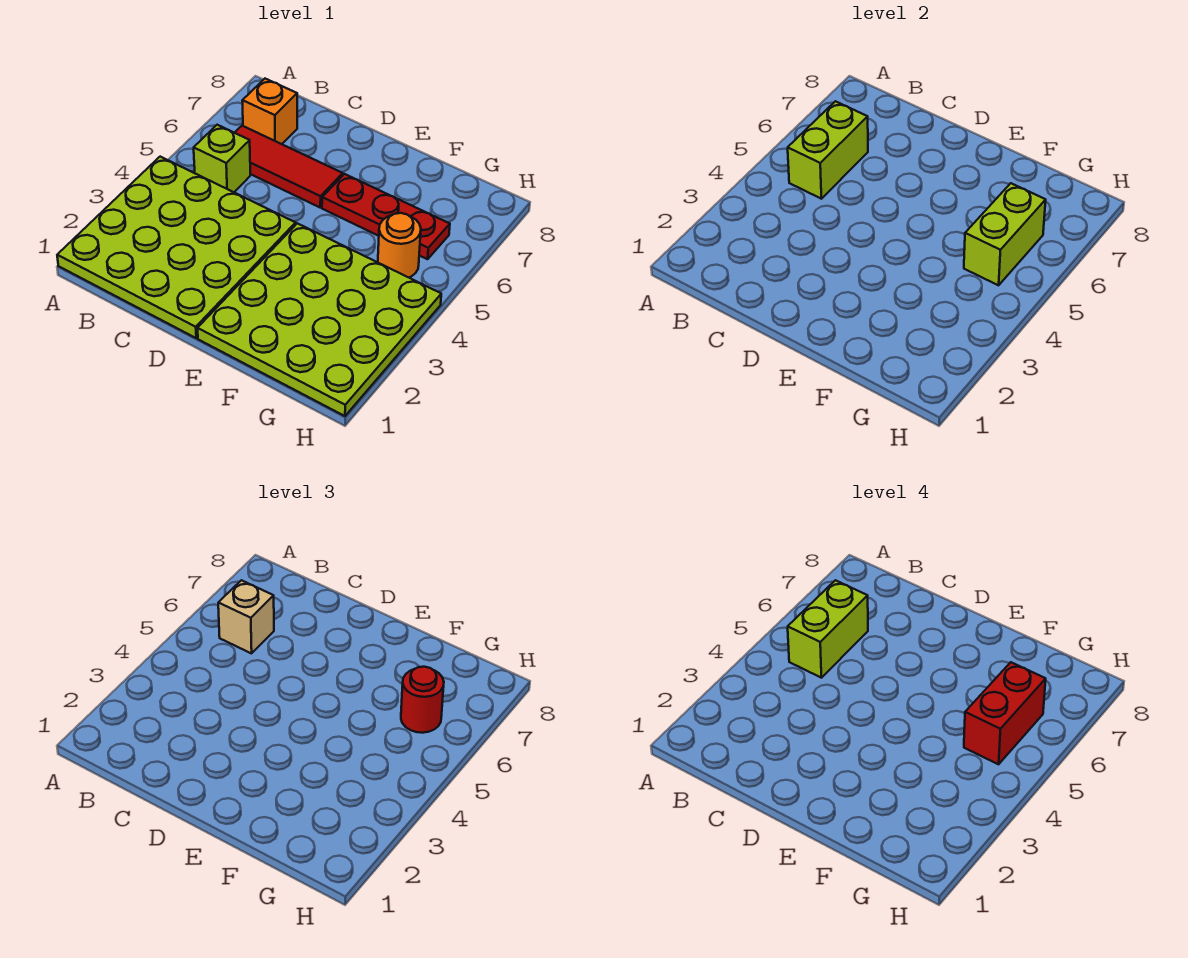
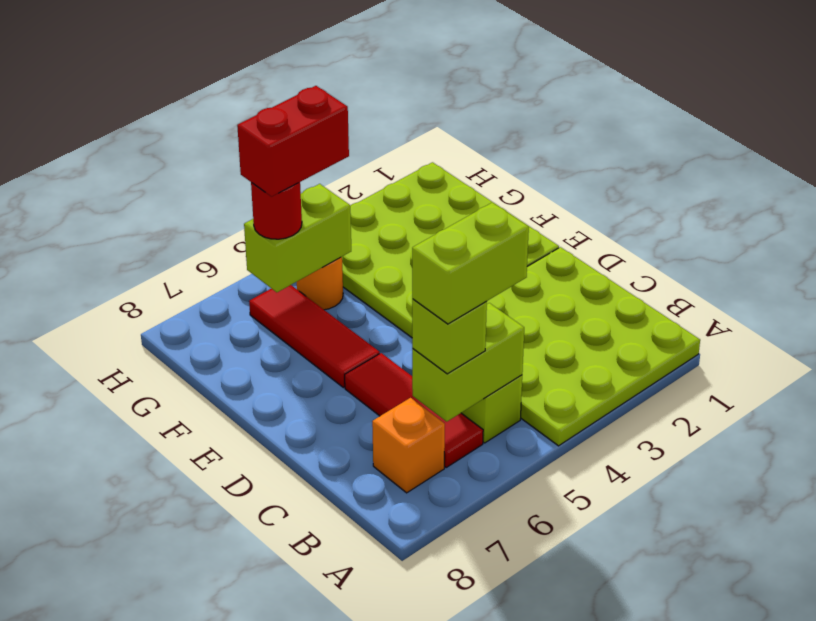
tan 1x1 brick [218,580,274,653] -> lime 1x1 brick [412,299,487,374]
red 1x3 plate [322,174,450,259] -> red 1x3 tile [249,285,380,388]

